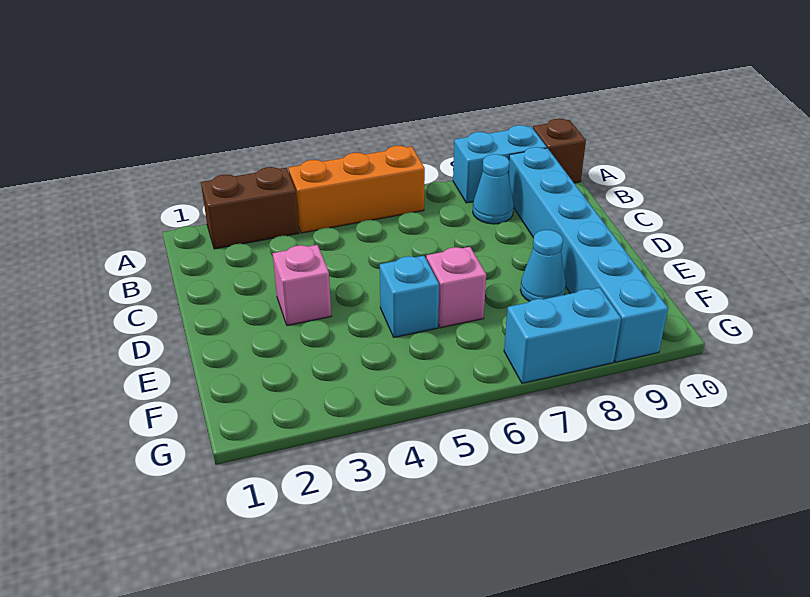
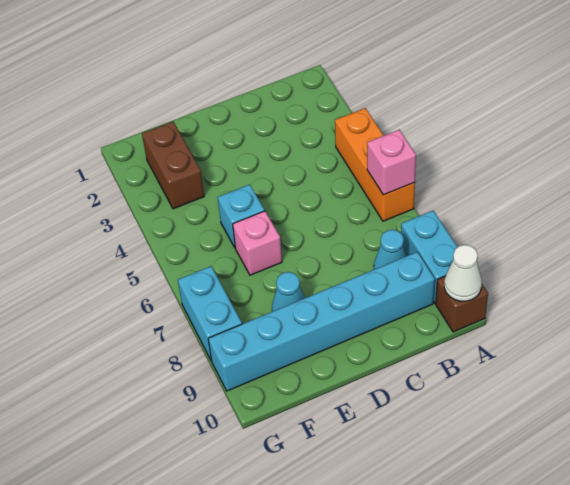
brown 1x2 brick [201,167,299,249] -> brown 1x2 brick moved to [142,122,204,209]
none -> white 1x1 cone [444,245,482,301]
pink 1x1 brick [273,245,331,326] -> pink 1x1 brick moved to [367,130,416,195]

